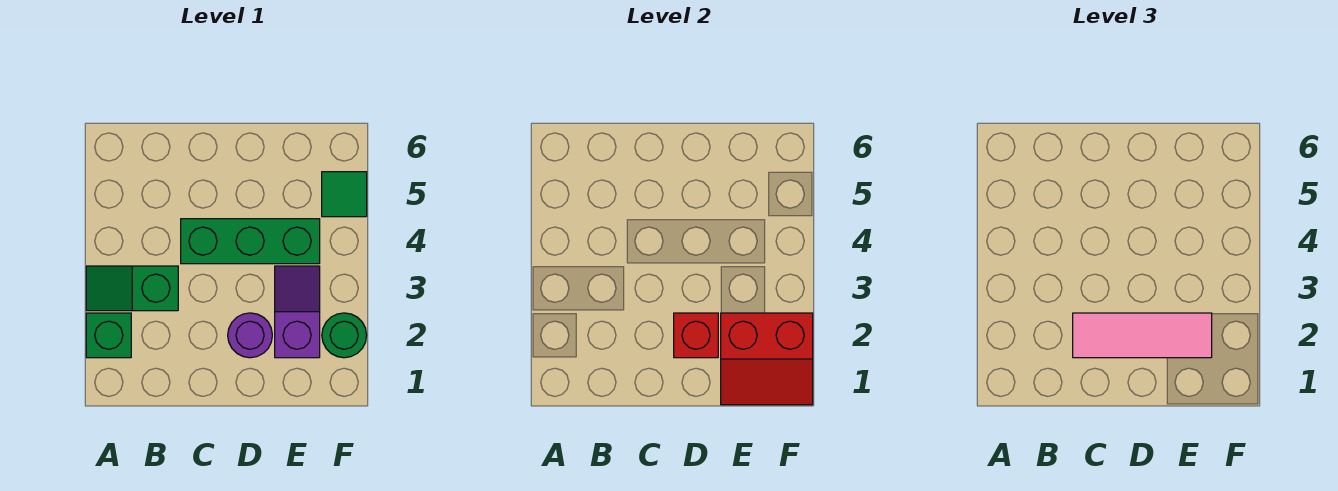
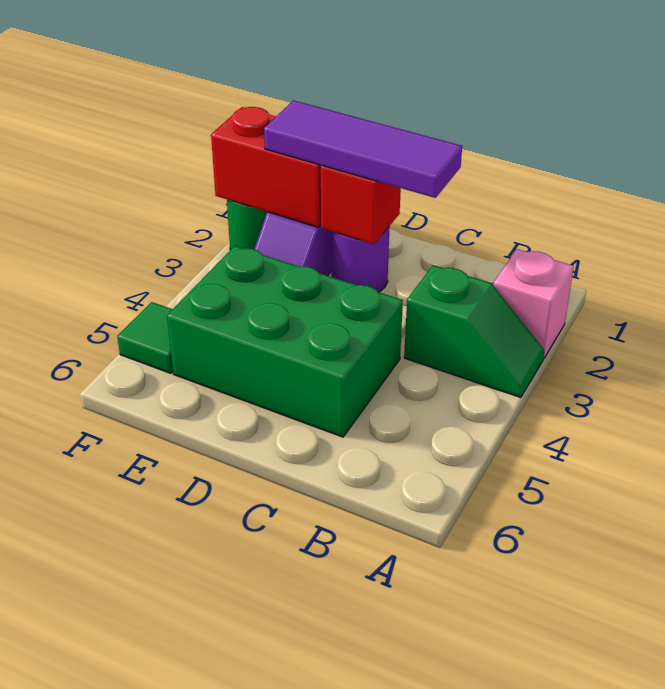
green 1x1 brick [86,313,131,358] -> pink 1x1 brick [493,249,574,359]
pink 1x3 tile [1073,313,1212,358] -> purple 1x3 tile [264,100,462,198]
green 1x3 brick [181,219,320,264] -> green 2x3 brick [167,246,403,437]

